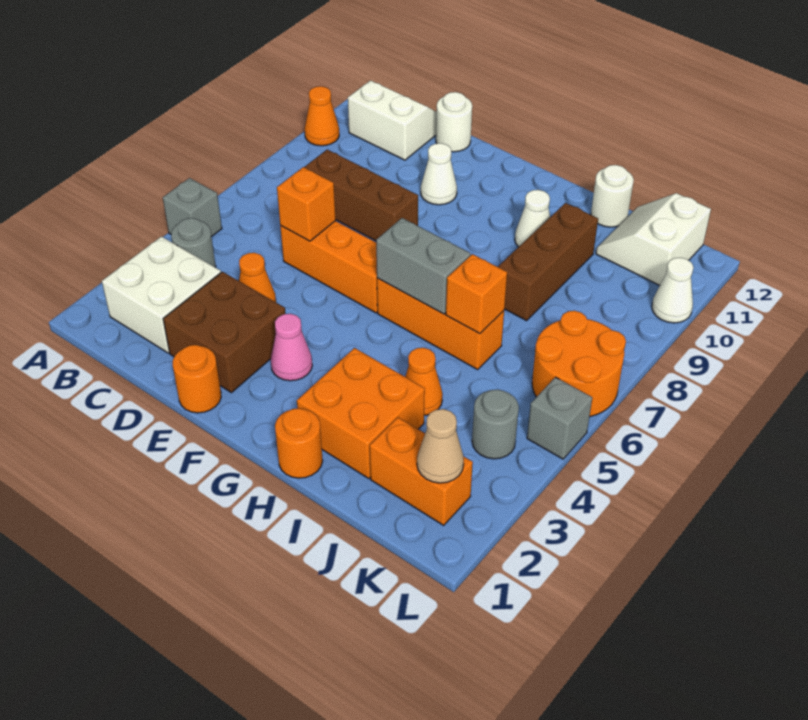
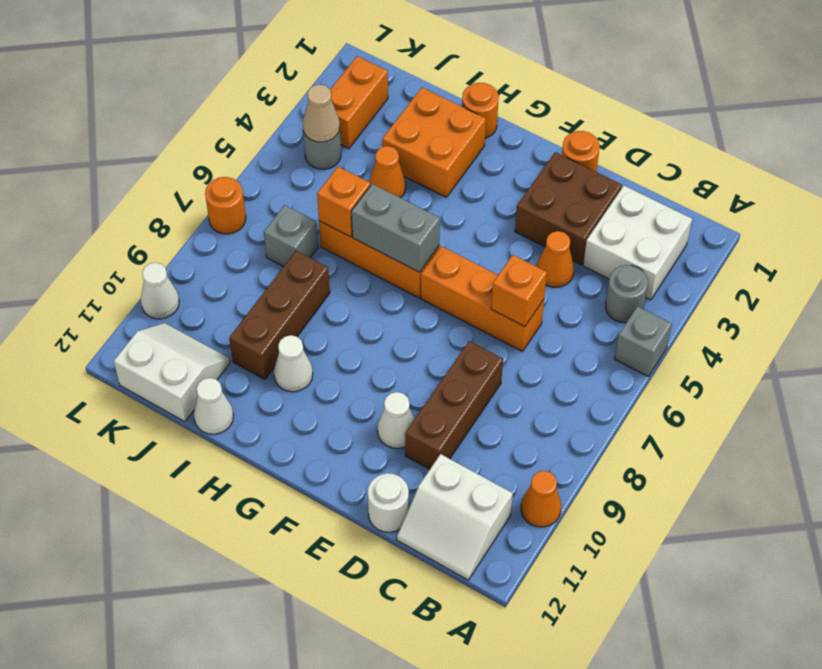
brown 1x3 brick [304,150,418,241] -> brown 1x3 brick turned to [405,341,503,469]
pink 1x1 cone [271,314,312,381] -> none
white 1x1 round brick [591,165,634,227] -> white 1x1 cone [194,378,234,434]
orange 1x2 brick [370,417,473,525] -> orange 1x2 brick turned to [330,56,388,148]
white 2x2 slope [596,193,711,285] -> white 2x2 slope turned to [114,323,230,422]
tan 1x1 cone [417,409,464,483] -> tan 1x1 cone moved to [303,84,340,142]
orange 2x2 round brick [532,311,626,416] -> orange 1x1 round brick [205,177,246,234]
grey 1x1 brick [527,377,592,459] -> grey 1x1 brick moved to [264,205,318,267]

